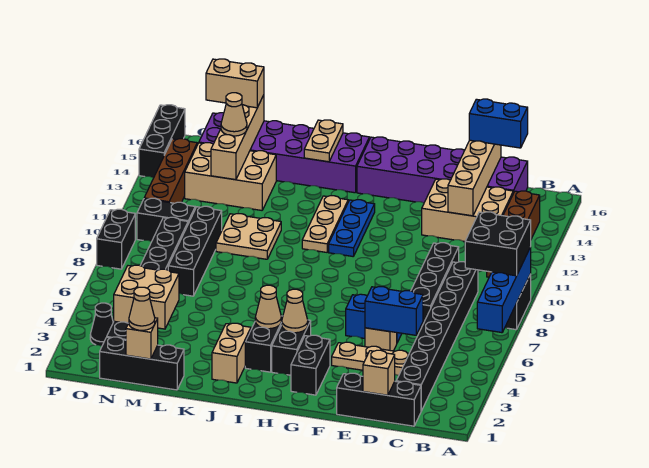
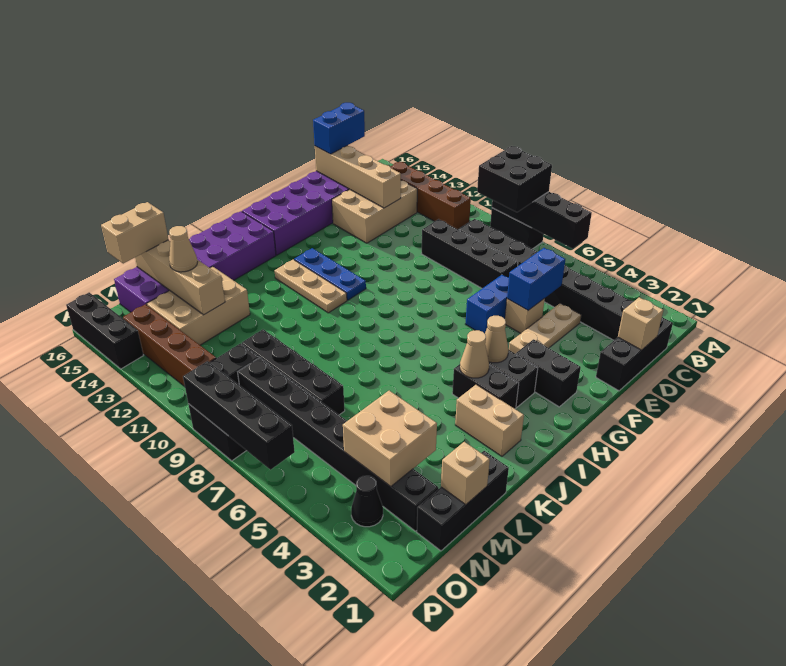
blue 1x4 brick [477,247,531,333] -> black 1x4 brick [492,192,592,249]
tan 1x2 plate [304,120,343,162] -> none
tan 2x2 plate [216,214,281,259] -> none
tan 1x1 cone [129,287,155,330] -> none
none -> black 1x4 brick [183,361,295,470]

